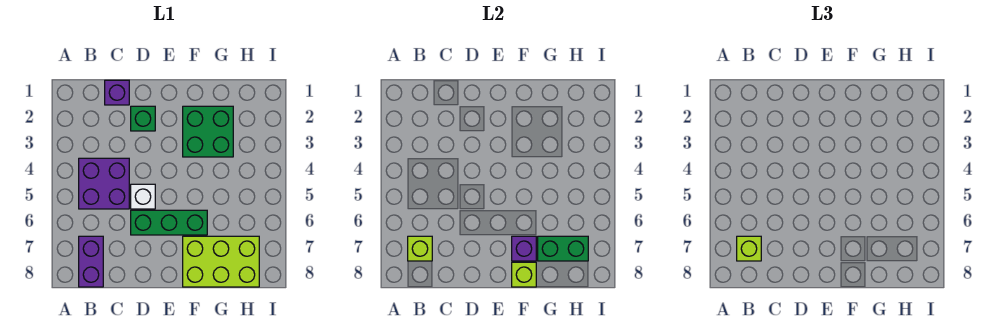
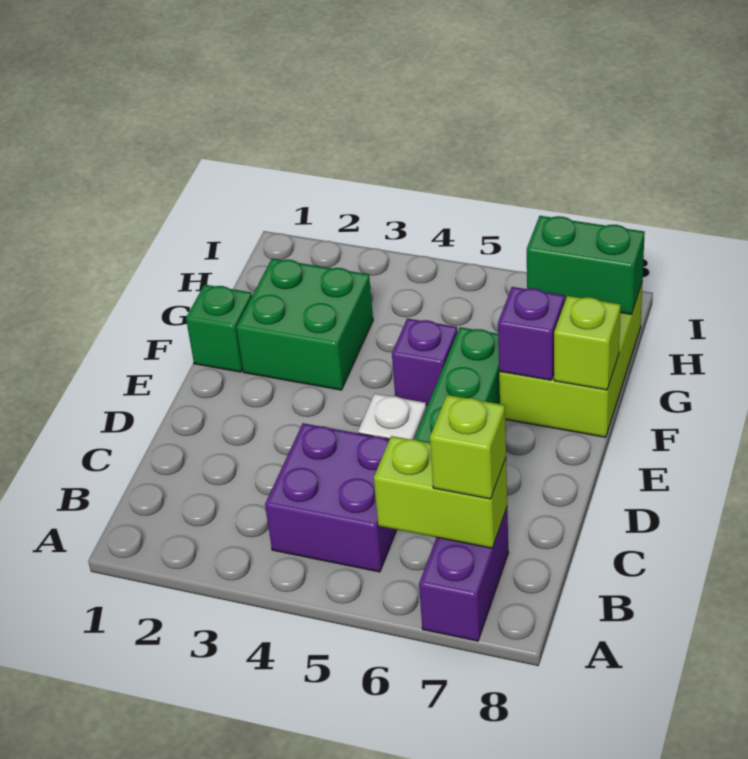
purple 1x2 brick [79,236,103,287] -> purple 1x2 brick turned to [419,509,509,641]
lime 1x1 brick [408,236,432,261] -> lime 1x2 brick [374,436,507,548]
purple 1x1 brick [105,80,129,105] -> purple 1x1 brick moved to [392,319,457,405]
green 1x1 brick [131,106,155,131] -> green 1x1 brick moved to [186,285,252,372]
green 1x2 brick [538,236,588,261] -> green 1x2 brick turned to [527,216,645,315]

